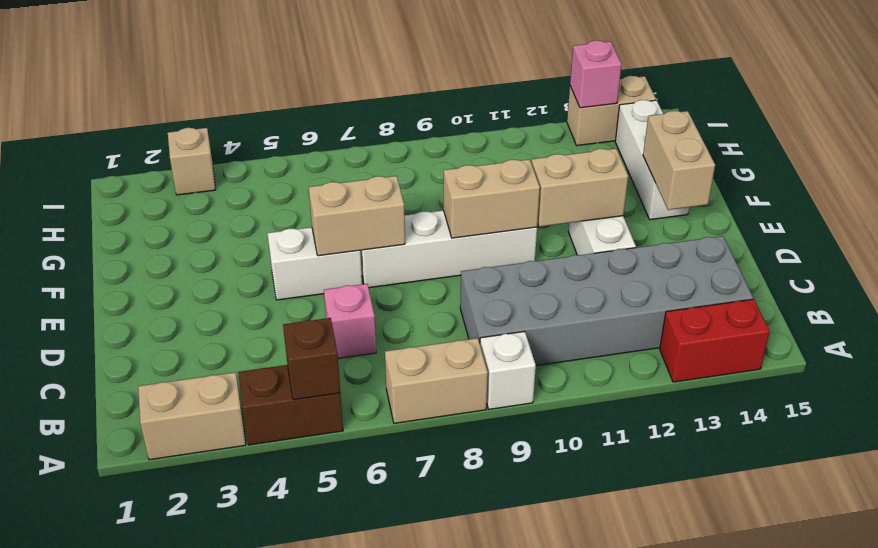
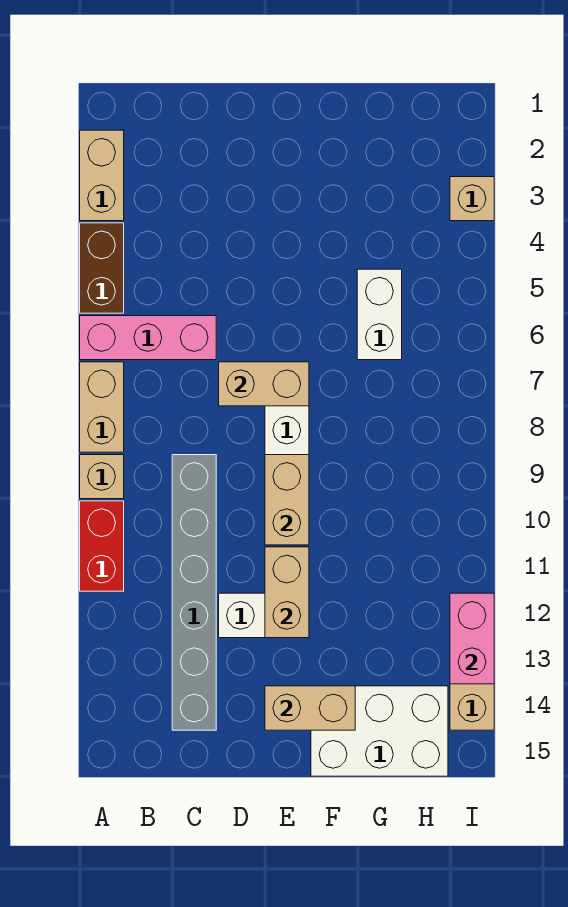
brown 1x1 brick [283,318,340,400] -> none
white 1x1 brick [480,332,536,409] -> tan 1x1 brick [80,455,124,499]
red 1x2 brick [660,299,770,382] -> red 1x2 brick moved to [80,501,124,591]
grey 2x6 brick [460,236,753,366] -> grey 1x6 brick [172,455,216,730]
pink 1x1 brick [324,284,376,358] -> pink 1x3 brick [80,316,216,360]
white 1x2 brick [267,227,362,300] -> white 1x2 brick moved to [357,269,402,360]
tan 1x2 brick [309,176,405,256] -> tan 1x2 brick turned to [219,362,309,406]
white 1x3 brick [615,100,689,220] -> white 2x3 brick [311,686,448,776]
pink 1x1 brick [570,40,622,108] -> pink 1x2 brick [450,593,494,684]

